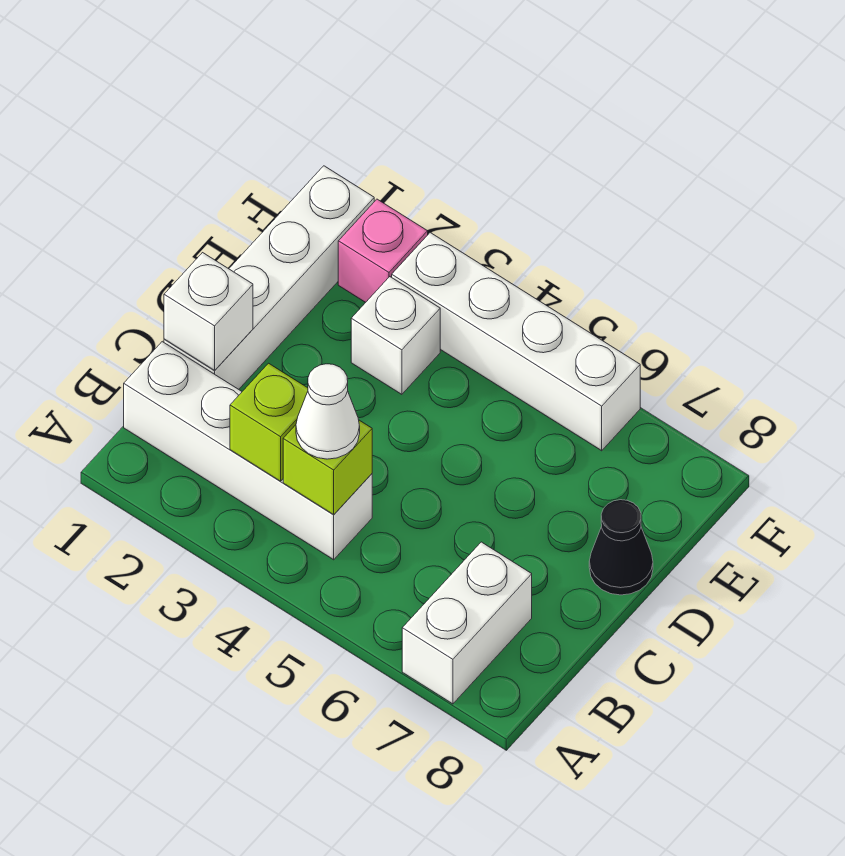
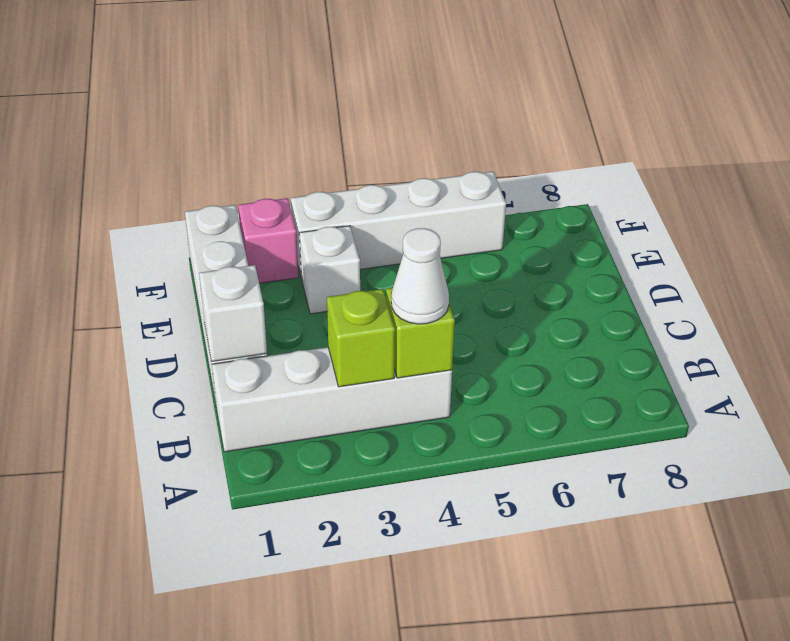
white 1x2 brick [402,542,532,704] -> none
black 1x1 cone [589,500,653,595] -> none

